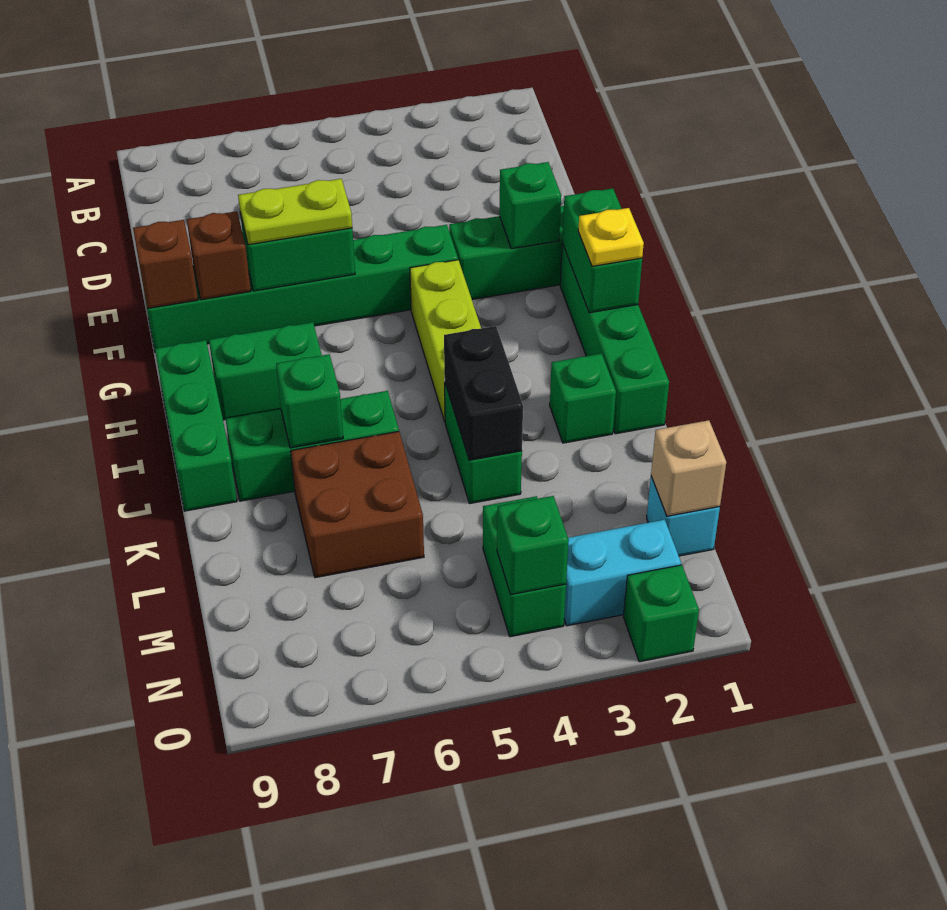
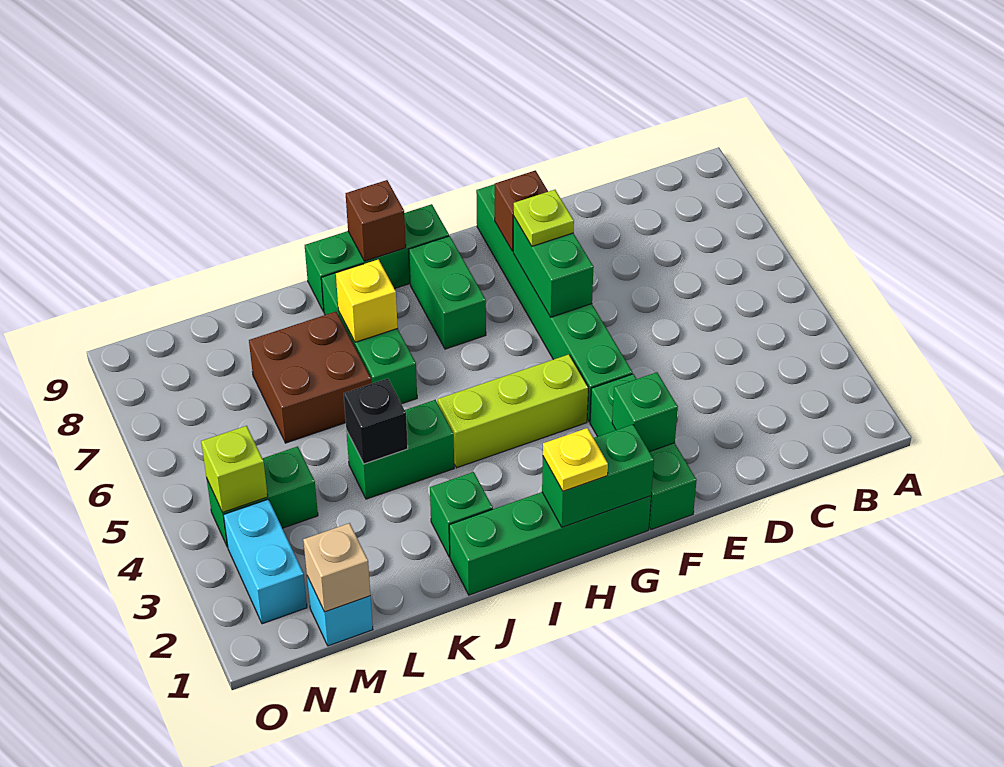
lime 1x2 plate [238,179,352,245] -> lime 1x1 plate [513,190,574,246]
brown 1x1 brick [133,220,198,309] -> brown 1x1 brick moved to [346,180,406,261]
black 1x2 brick [444,326,523,460] -> black 1x1 brick [344,378,408,464]
green 1x1 brick [276,354,343,448] -> yellow 1x1 brick [336,259,398,342]
green 1x1 brick [497,496,569,595] -> lime 1x1 brick [201,426,268,512]
green 1x1 brick [624,565,699,662] -> none

